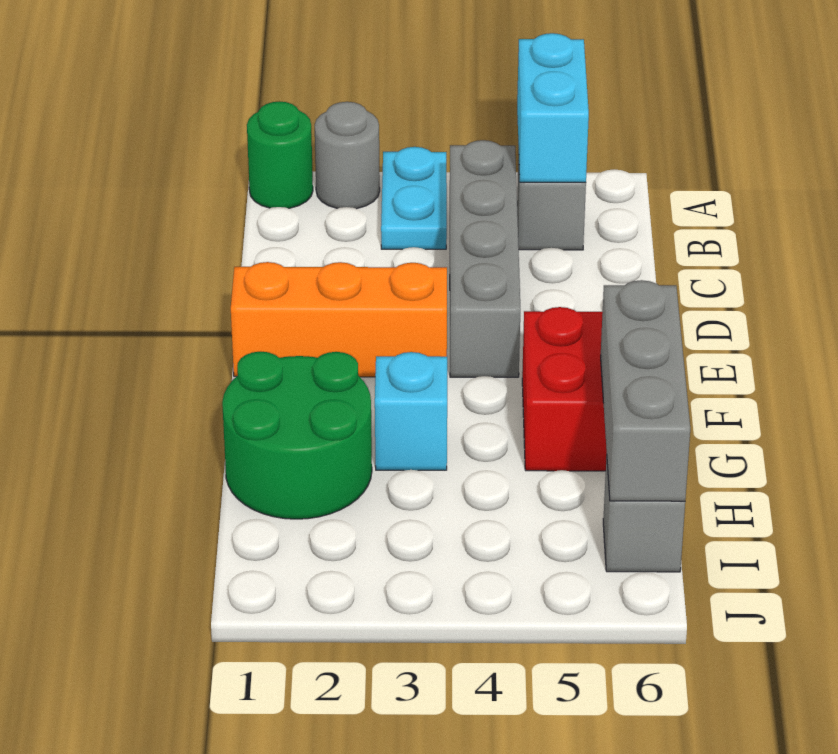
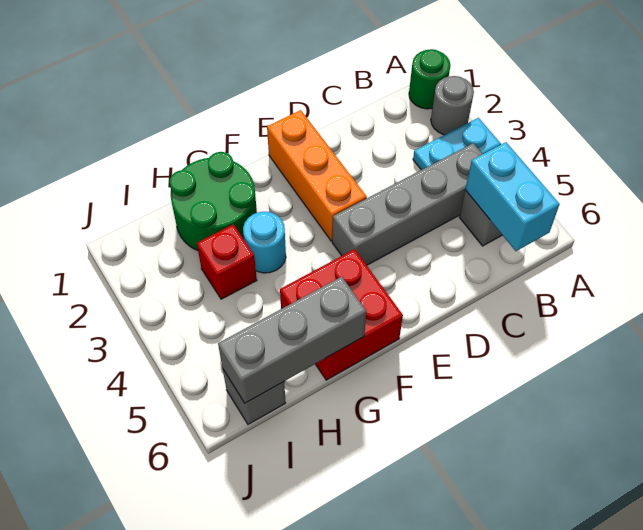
cyan 1x2 brick [517,33,589,182] -> cyan 1x2 brick turned to [465,142,560,251]
cyan 1x1 brick [375,352,447,470] -> cyan 1x1 round brick [243,212,286,273]
none -> red 1x1 brick [197,224,257,299]

